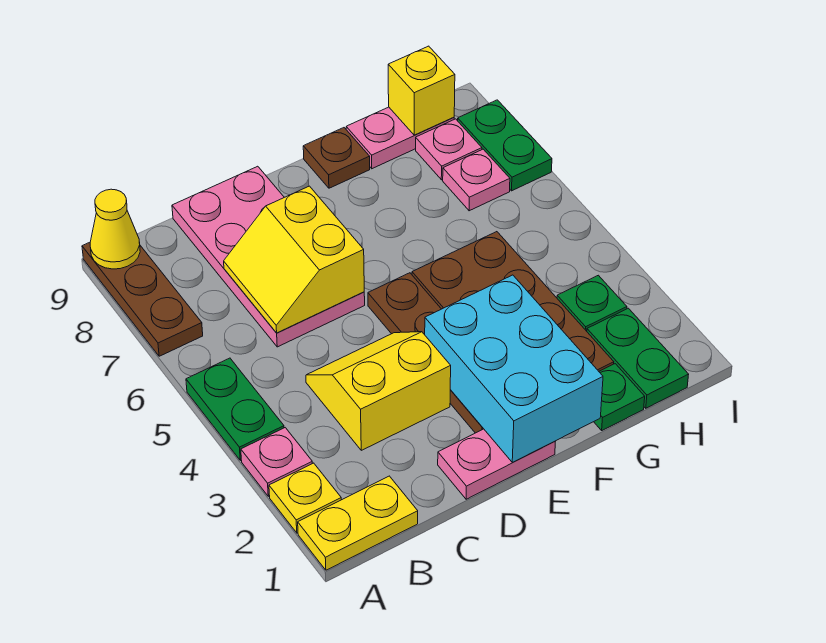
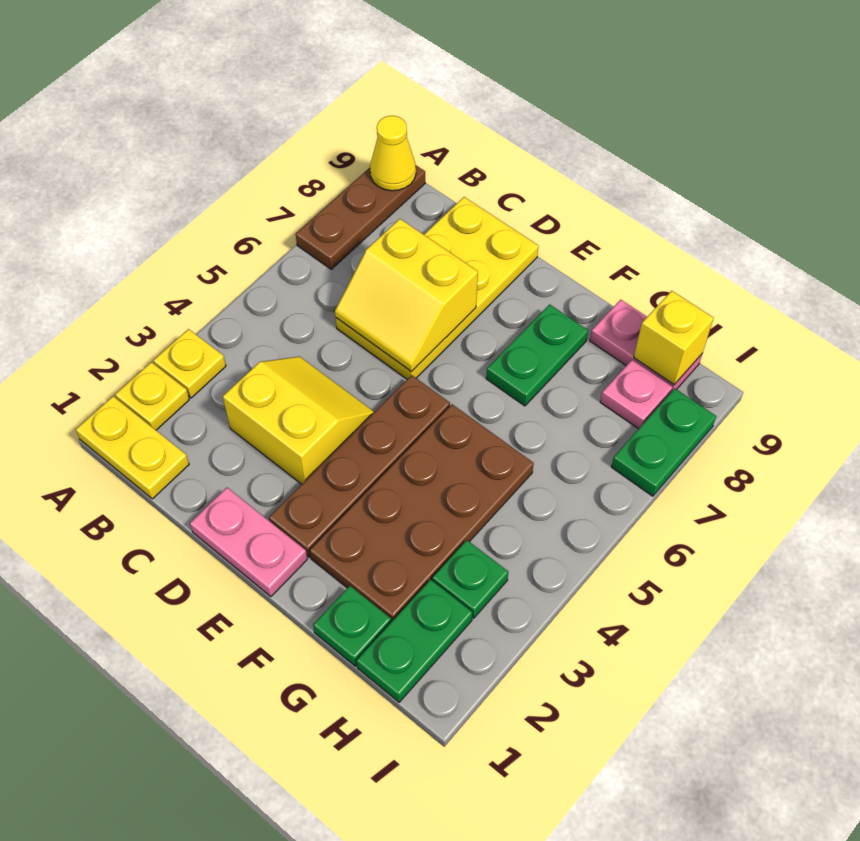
pink 1x1 plate [241,428,312,496] -> yellow 1x1 plate [153,329,226,398]
green 1x2 plate [186,358,284,460] -> green 1x2 plate moved to [486,304,588,406]
pink 2x4 plate [172,166,365,347] -> yellow 2x4 plate [336,197,539,379]
yellow 2x2 slope [224,186,364,333] -> yellow 2x2 slope turned to [335,219,478,372]
cyan 2x3 brick [425,275,603,462] -> none
brown 1x1 plate [303,128,370,188] -> none
pink 1x1 plate [443,149,510,211] -> none

